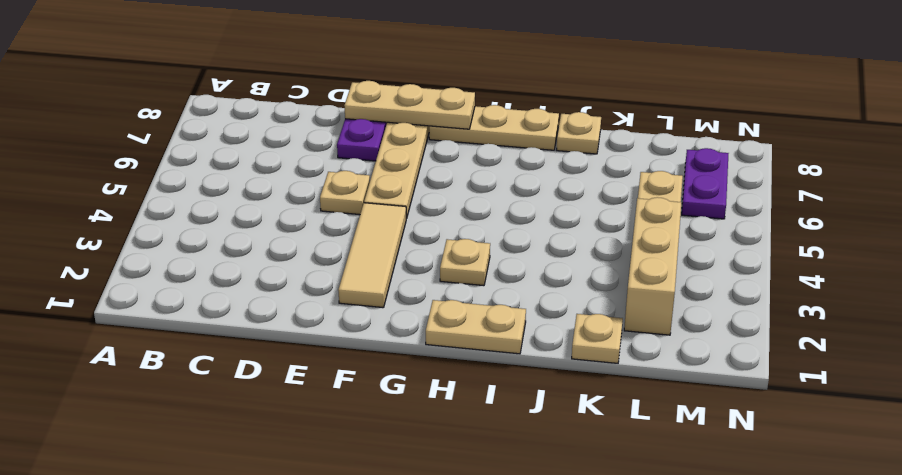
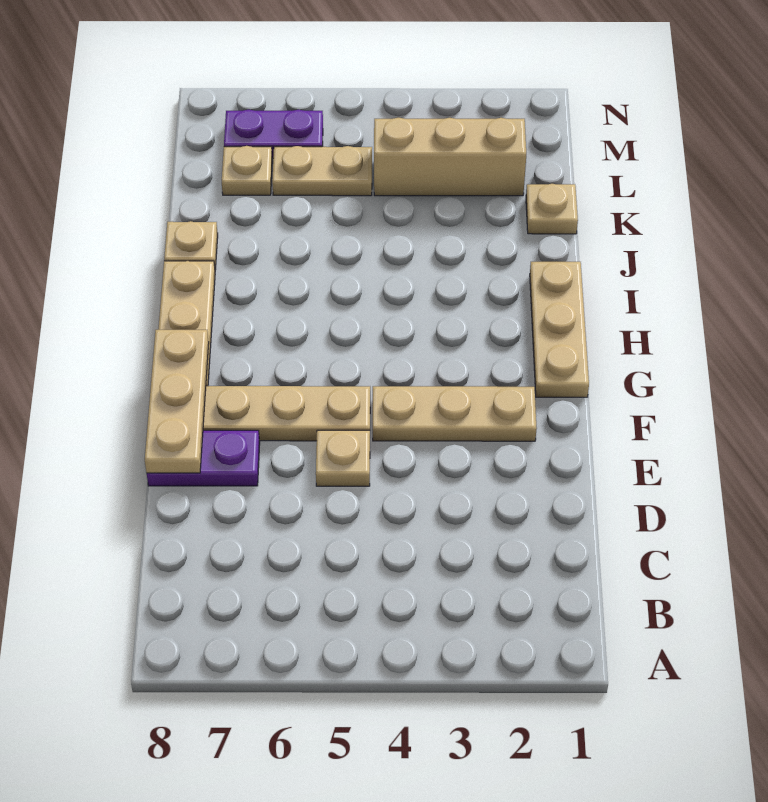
tan 1x3 tile [338,203,407,308] -> tan 1x3 plate [373,386,537,441]
tan 1x2 plate [426,300,526,354] -> tan 1x3 plate [530,262,589,397]
tan 1x1 plate [440,239,490,286] -> tan 1x1 plate moved to [222,146,272,195]

